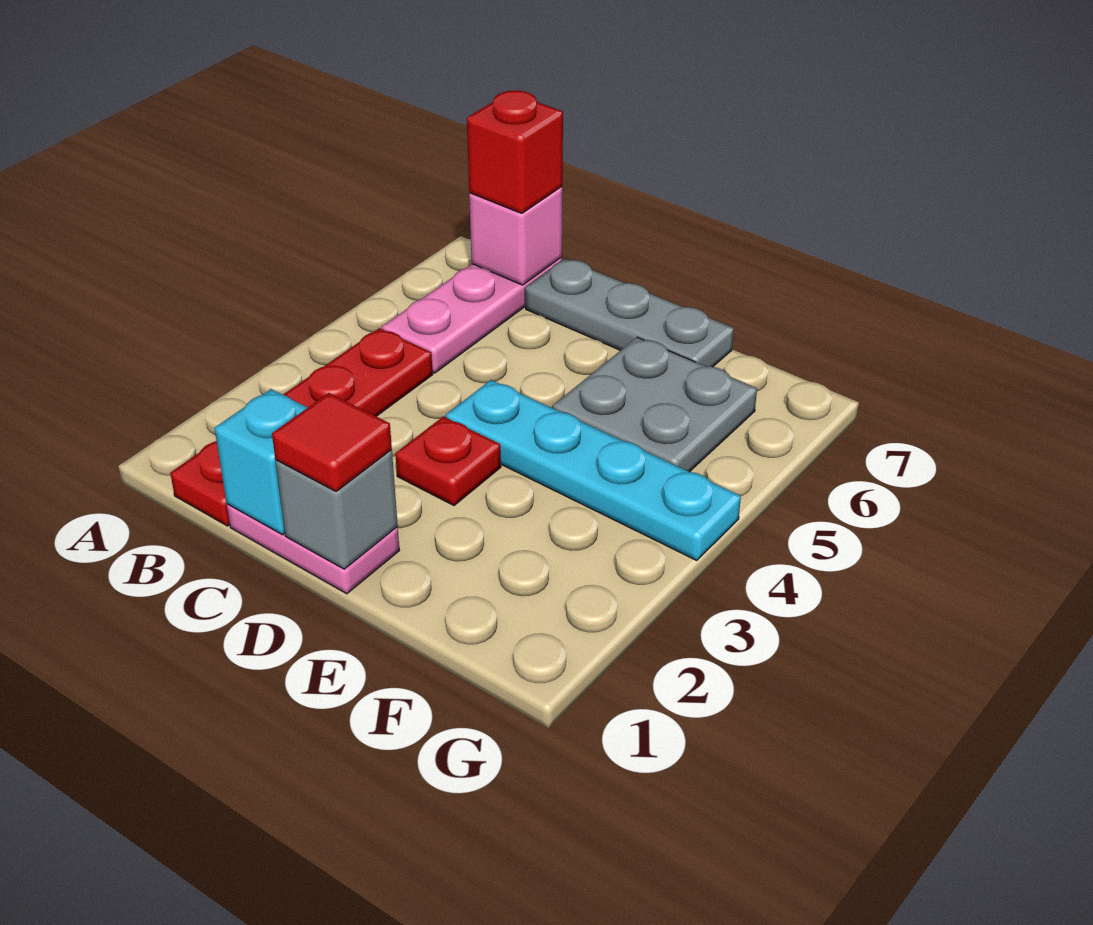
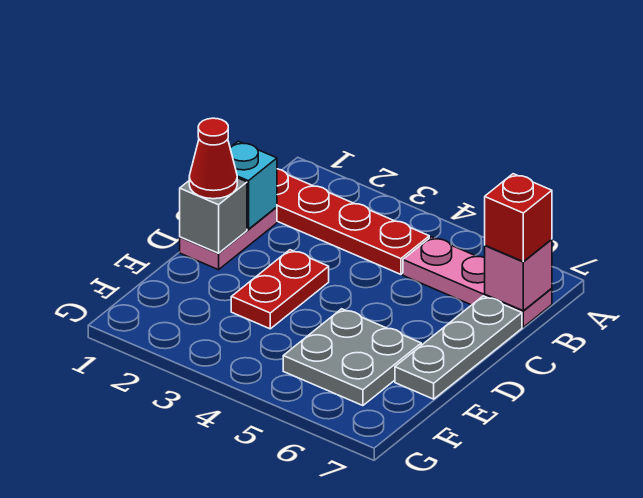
red 1x1 tile [272,393,392,491] -> red 1x1 cone [189,118,237,199]
red 1x1 plate [395,417,501,505] -> red 1x2 plate [231,250,329,329]
cyan 1x4 plate [446,380,741,561] -> none

